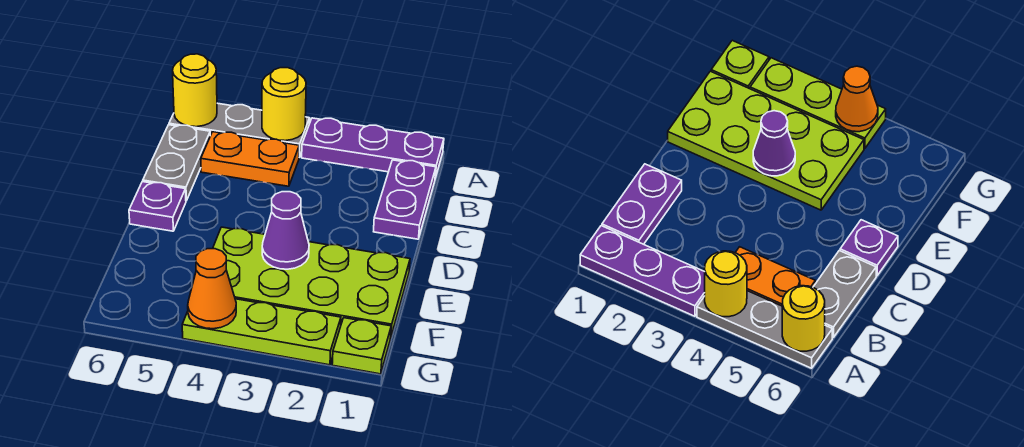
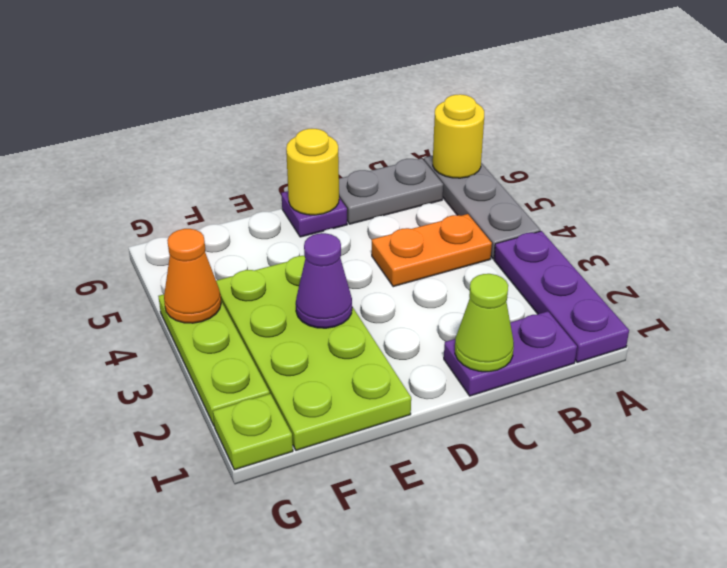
yellow 1x1 round brick [262,68,306,141] -> yellow 1x1 round brick moved to [286,129,339,215]
orange 1x2 plate [201,132,299,186] -> orange 1x2 plate turned to [372,214,492,287]
none -> lime 1x1 cone [455,274,514,372]

